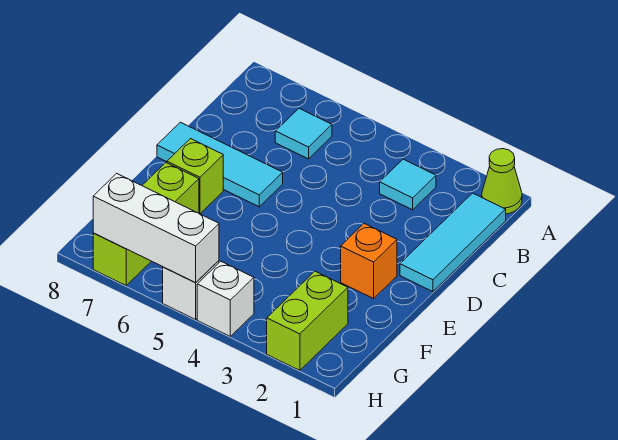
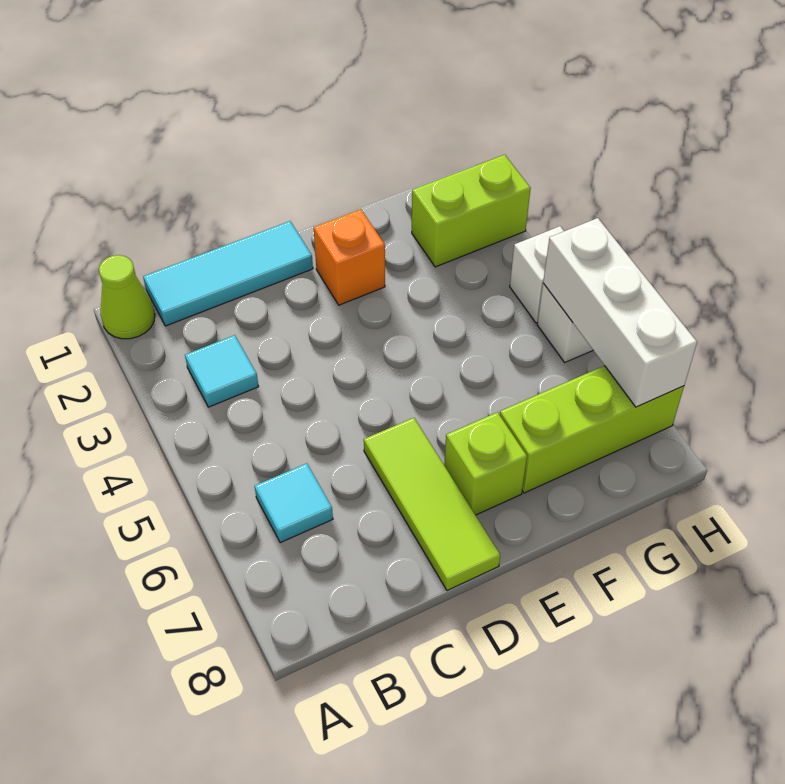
cyan 1x3 tile [157,122,283,207] -> lime 1x3 tile [364,418,500,591]

